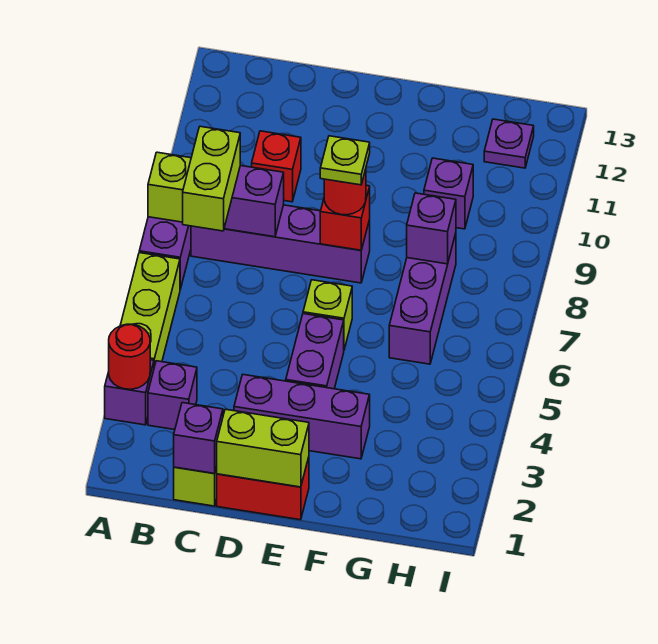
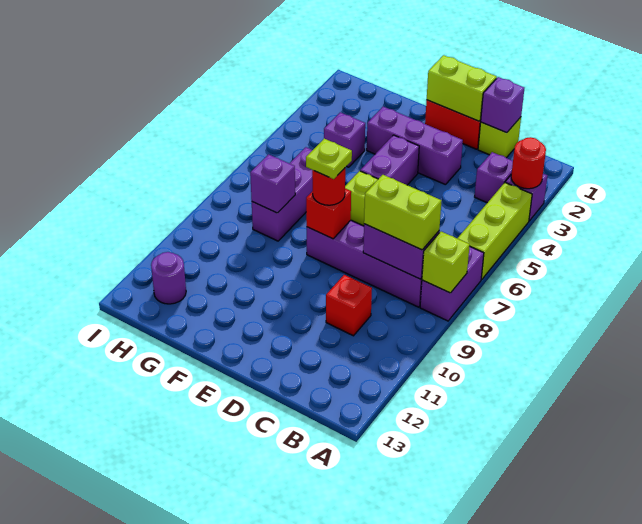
lime 1x2 brick [183,126,240,231] -> lime 1x2 brick turned to [364,175,441,250]
purple 1x1 brick [424,158,473,229] -> purple 1x1 brick moved to [324,112,365,167]
purple 1x1 plate [484,119,534,168] -> purple 1x1 round brick [151,252,186,304]

